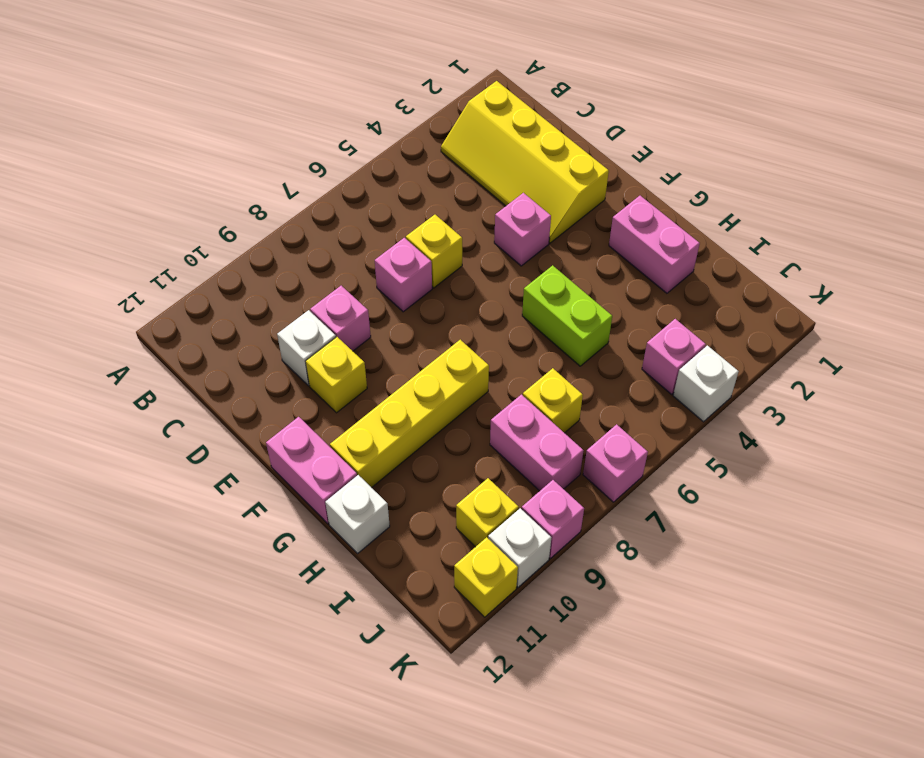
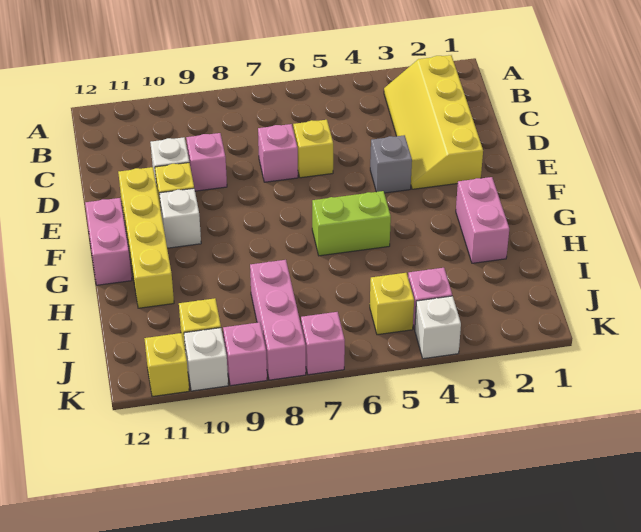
pink 1x1 brick [494,193,551,266] -> grey 1x1 brick [370,135,412,193]
lime 1x2 brick [522,265,612,366] -> lime 1x2 brick turned to [312,191,391,256]
yellow 1x4 brick [330,340,489,488] -> yellow 1x4 brick turned to [118,167,174,308]
white 1x1 brick [325,475,390,553] -> white 1x1 brick moved to [159,188,201,248]
yellow 1x1 brick [523,368,583,433] -> yellow 1x1 brick moved to [370,273,414,335]
pink 1x2 brick [490,395,583,491] -> pink 1x3 brick [250,260,306,380]

